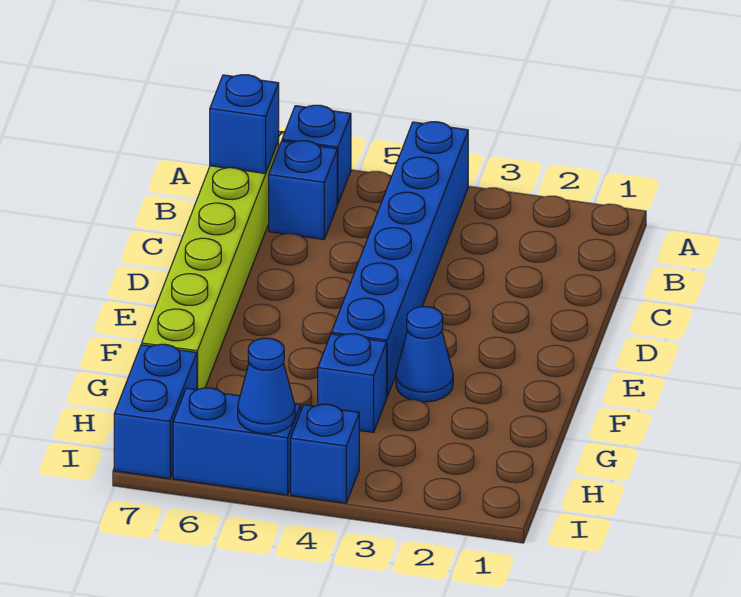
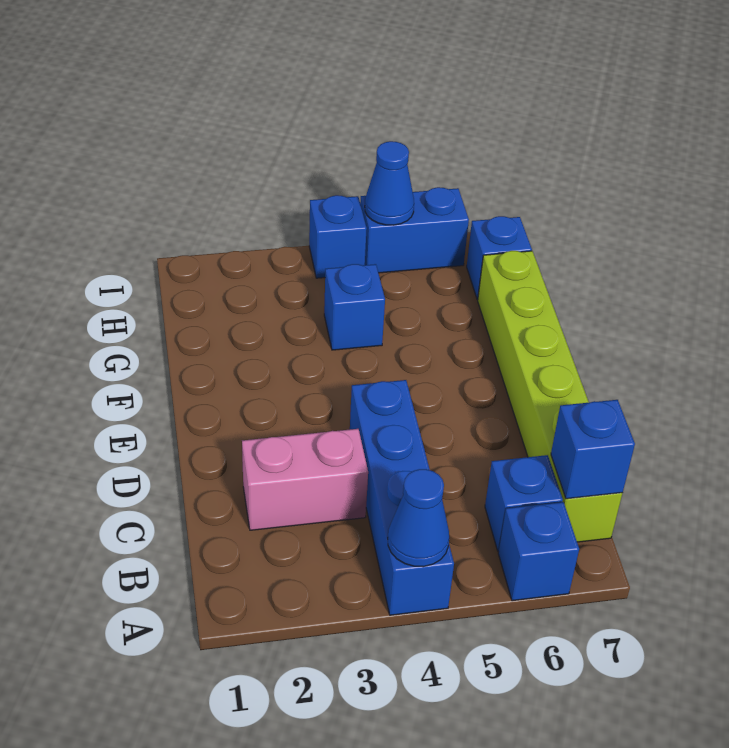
blue 1x6 brick [331,122,468,396] -> blue 1x4 brick [350,380,454,615]
none -> pink 1x2 brick [242,429,368,530]
blue 1x1 cone [396,306,453,402] -> blue 1x1 cone moved to [388,469,449,567]
blue 1x2 brick [114,344,197,478] -> blue 1x1 brick [467,216,532,300]

